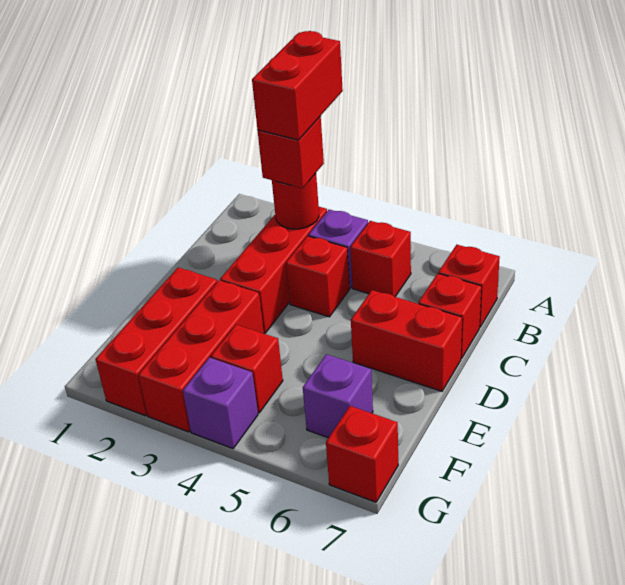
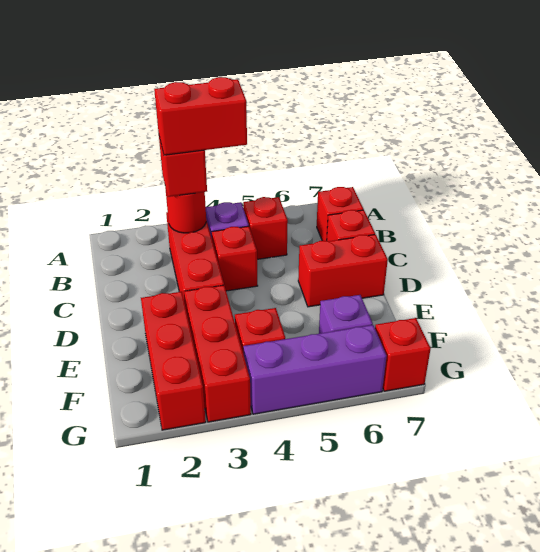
red 1x2 brick [252,31,343,140] -> red 1x2 brick turned to [154,77,247,155]
purple 1x1 brick [183,358,258,449] -> purple 1x3 brick [243,325,387,414]

